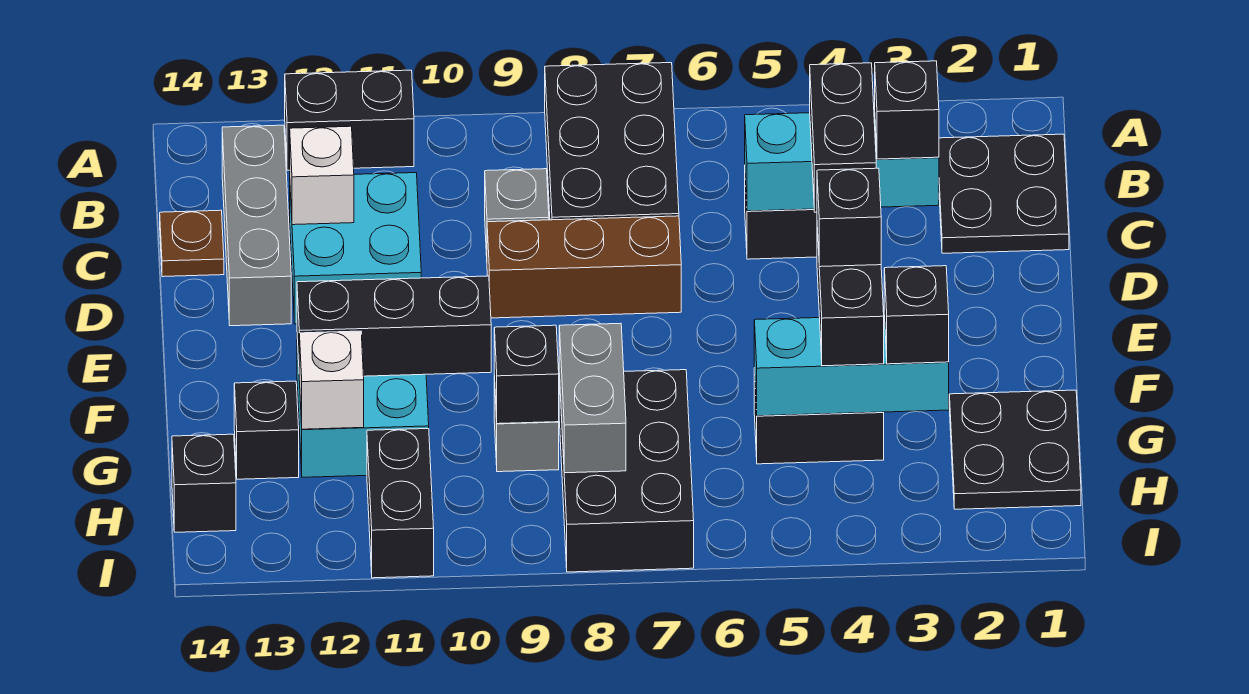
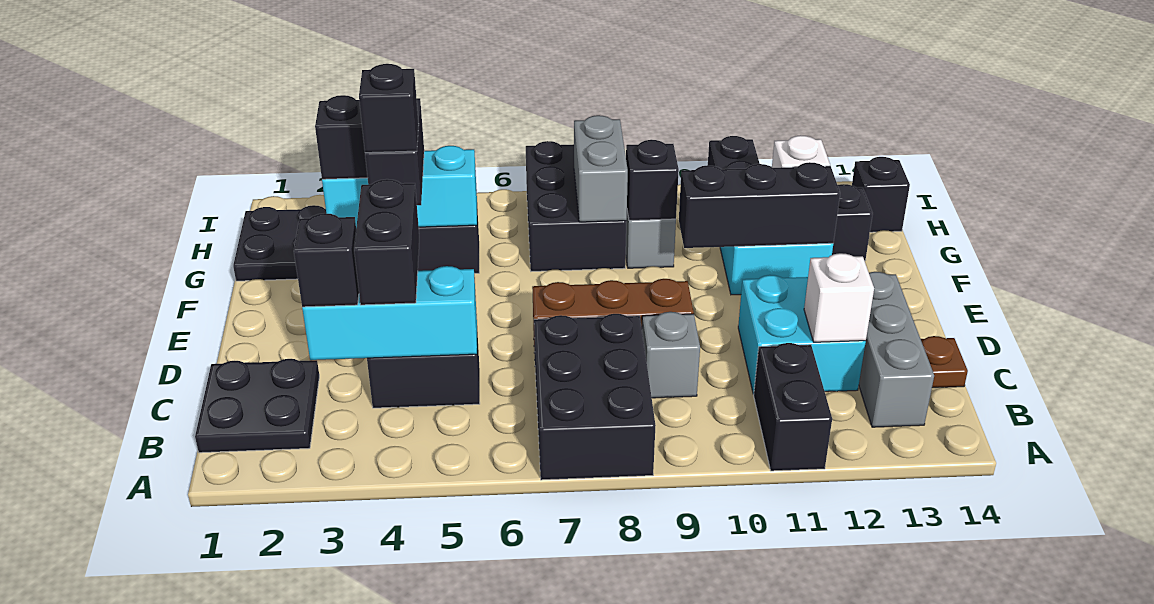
black 1x2 brick [285,70,414,170] -> black 1x2 brick turned to [754,343,832,471]

